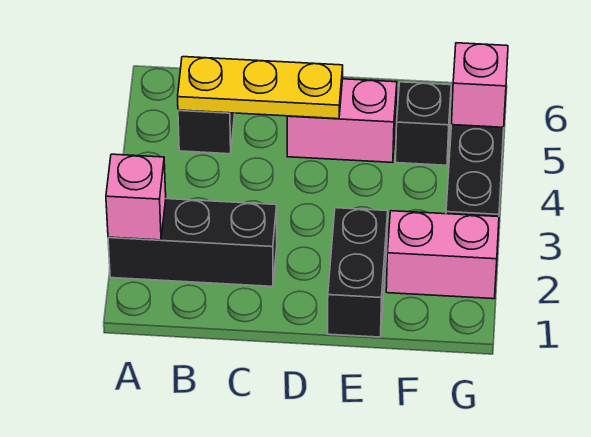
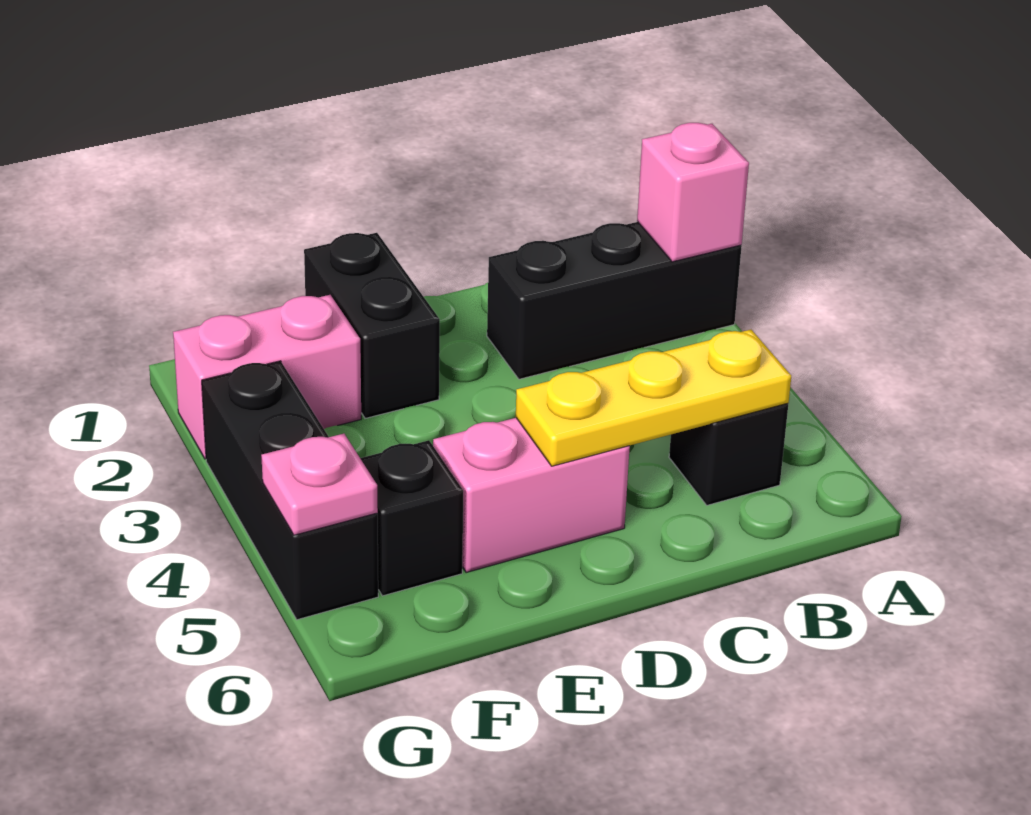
pink 1x1 brick [451,43,508,127] -> pink 1x1 plate [261,434,378,535]

